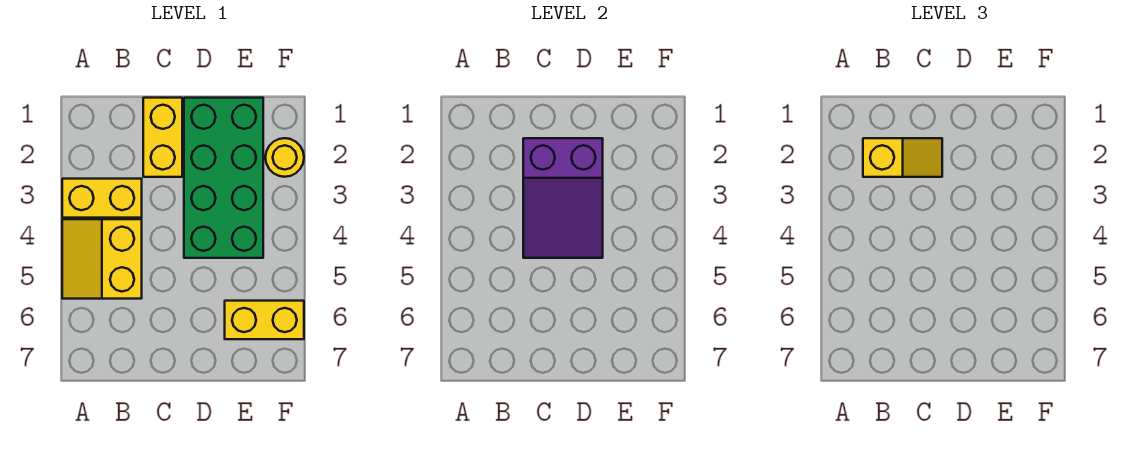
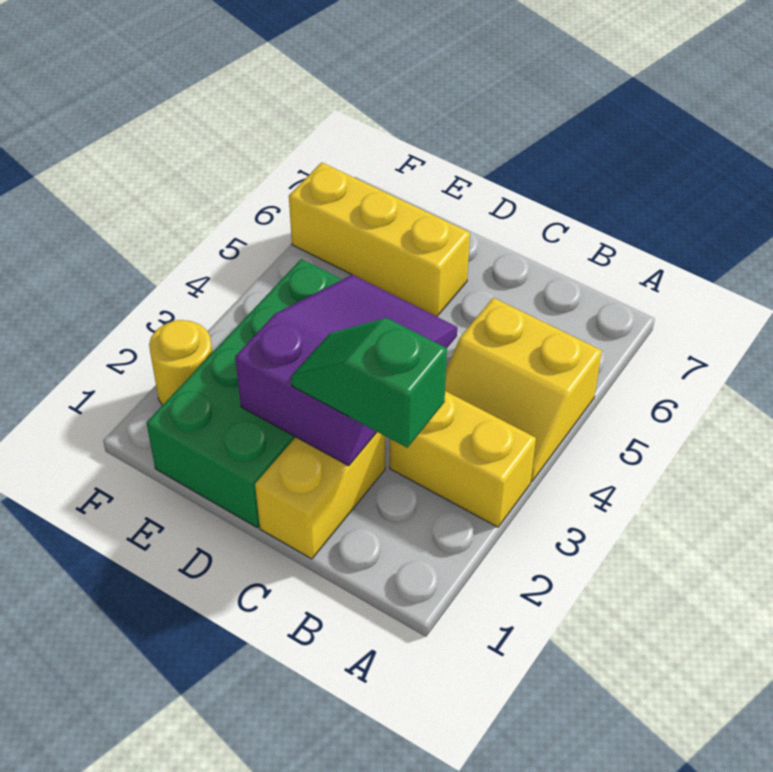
yellow 2x2 slope [62,219,142,299] -> yellow 2x2 slope turned to [445,298,602,482]
yellow 1x2 slope [863,138,942,177] -> green 1x2 slope [291,318,447,448]
yellow 1x2 brick [225,301,304,339] -> yellow 1x3 brick [289,162,470,317]

